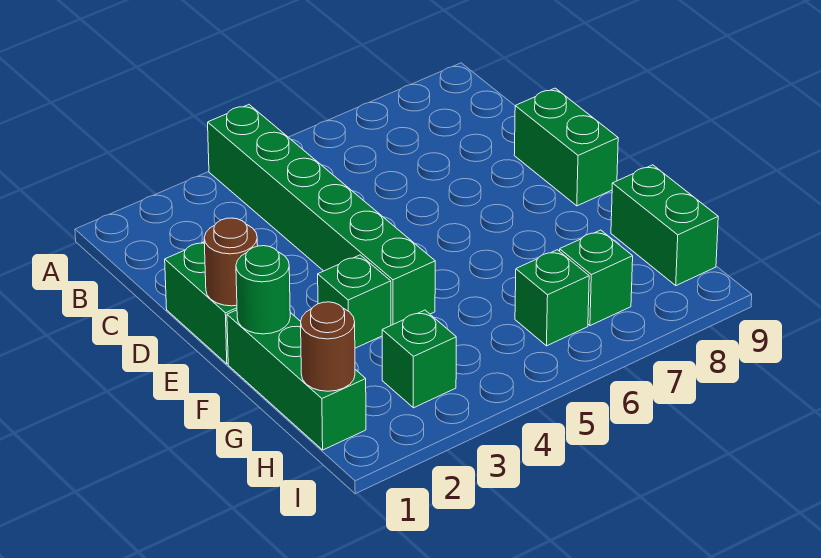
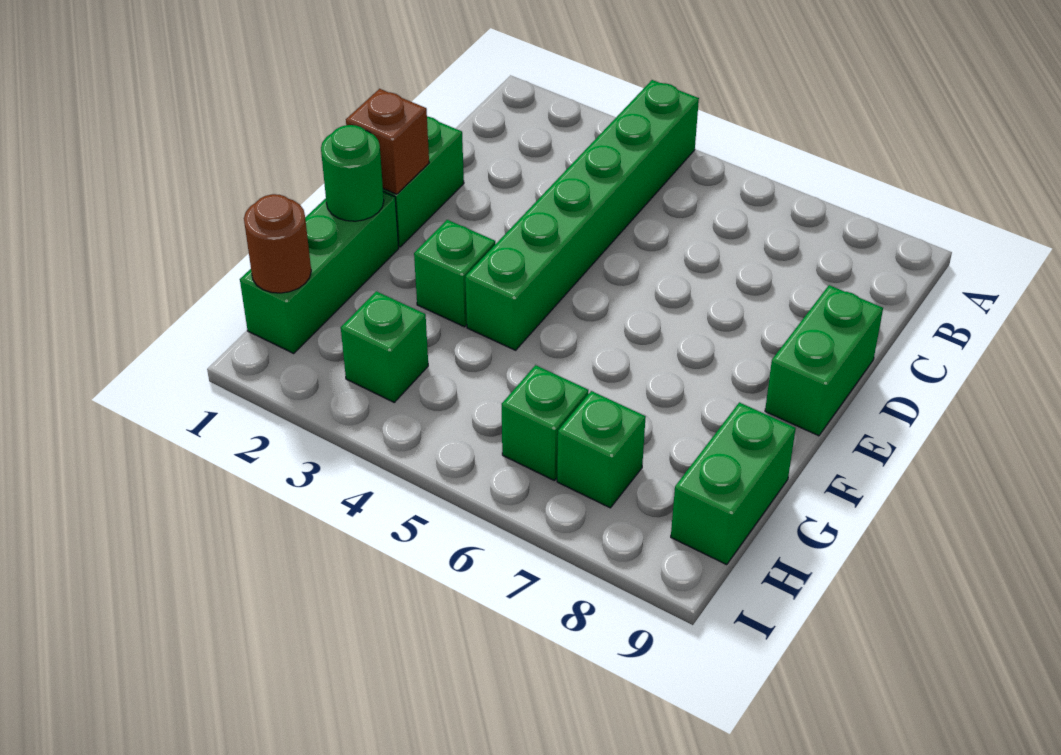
brown 1x1 round brick [204,218,258,306] -> brown 1x1 brick [346,89,429,194]

